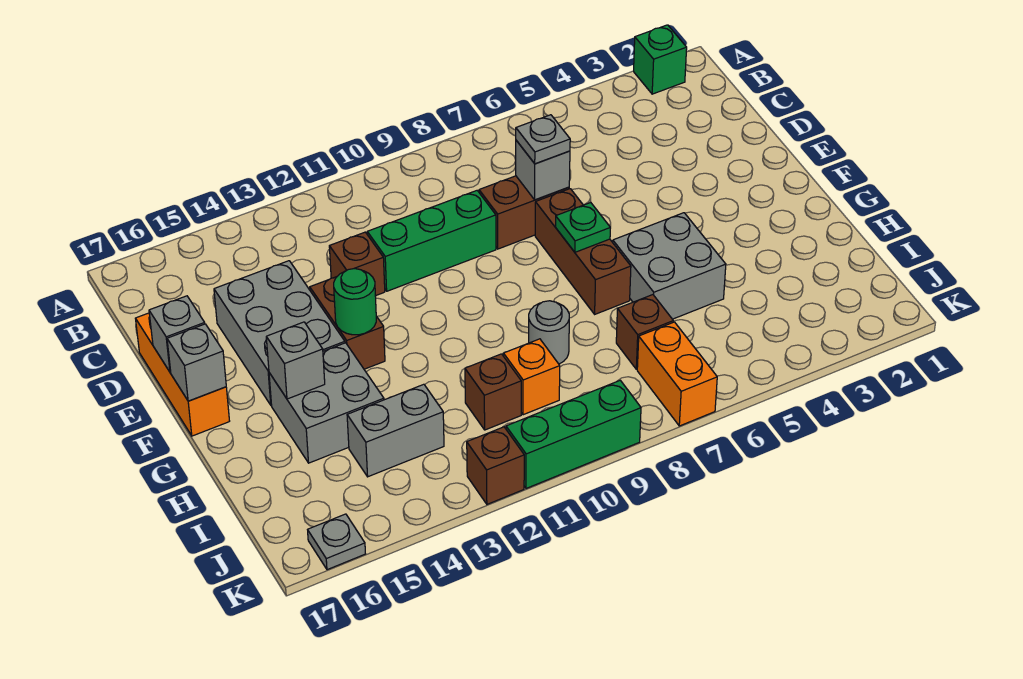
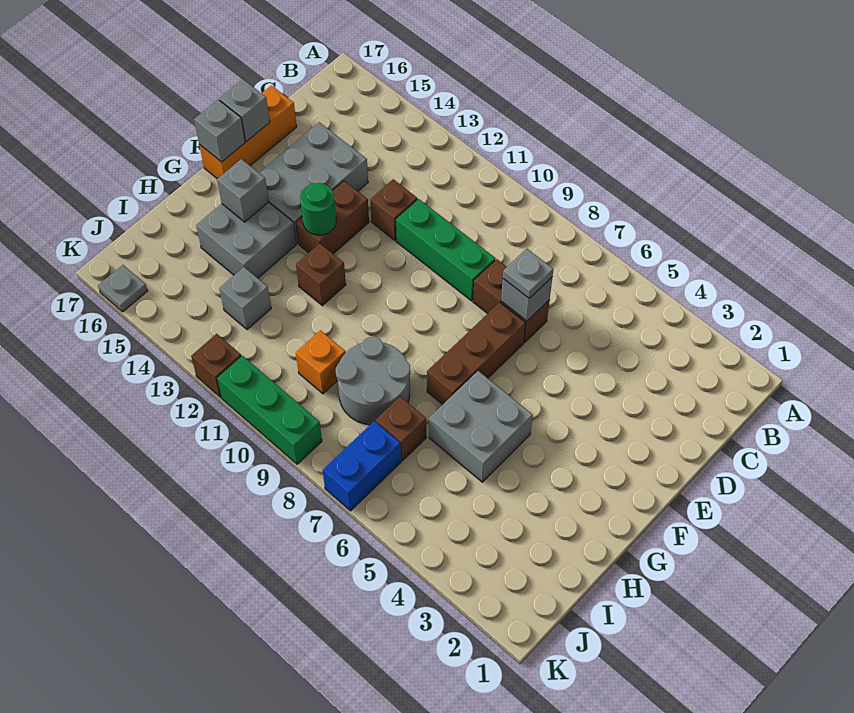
green 1x1 brick [634,25,687,94] -> none
green 1x1 plate [556,202,610,252] -> none
grey 1x1 round brick [529,301,569,364] -> grey 2x2 round brick [336,337,410,425]
brown 1x1 brick [465,354,521,430] -> brown 1x1 brick moved to [296,244,346,306]
grey 1x2 brick [347,384,444,477] -> grey 1x1 brick [219,267,271,330]
orange 1x2 brick [637,322,717,426] -> blue 1x2 brick [323,421,401,511]

